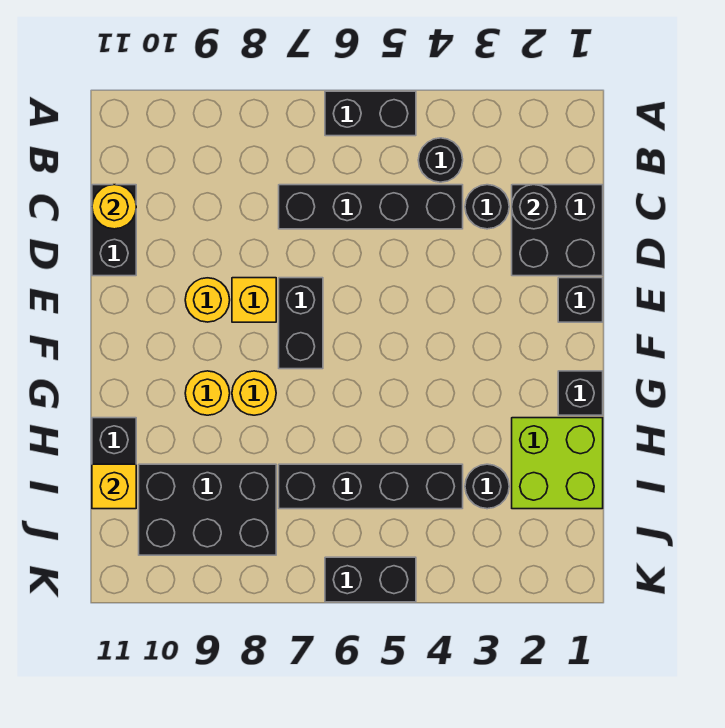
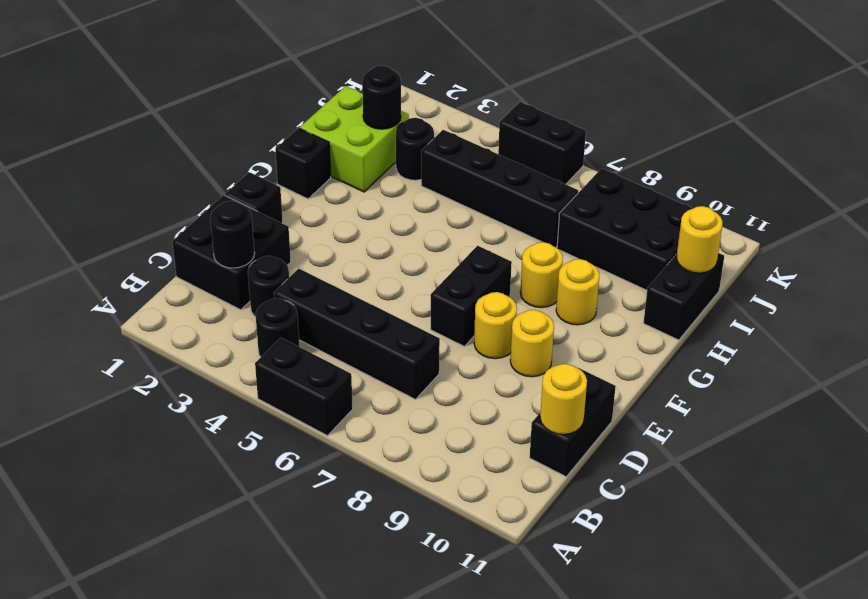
yellow 1x1 brick [232,278,276,322] -> yellow 1x1 round brick [474,292,517,359]
none -> black 1x1 round brick [362,66,401,129]
yellow 1x1 brick [92,464,136,509] -> yellow 1x1 round brick [677,206,723,273]

